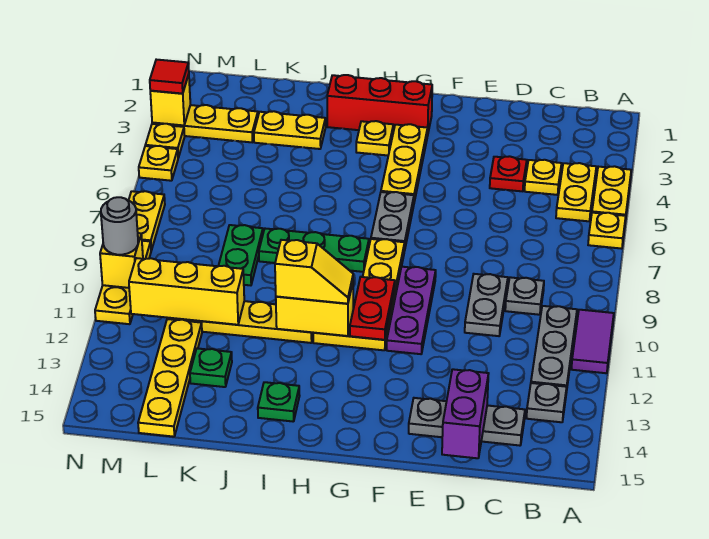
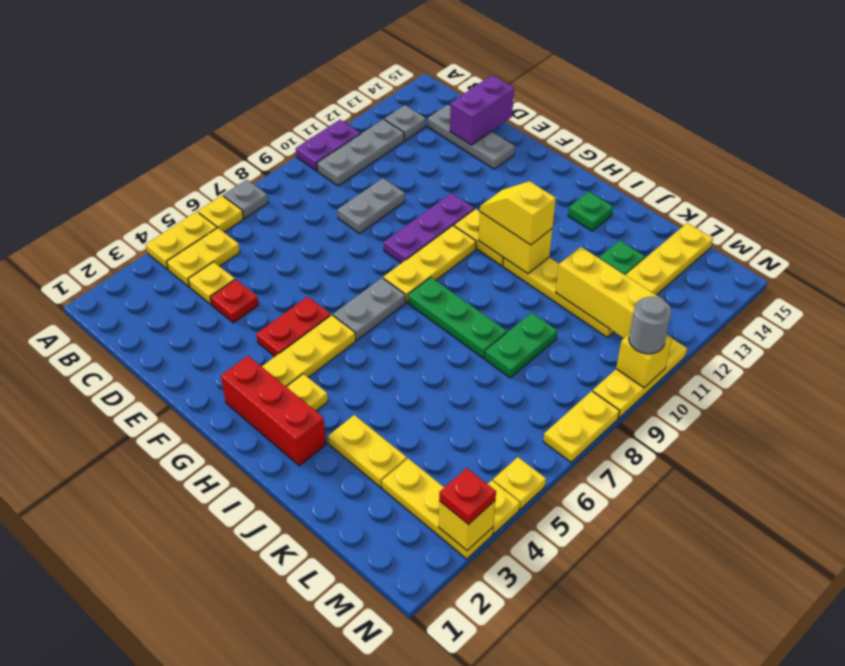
purple 1x2 tile [572,310,614,373] -> purple 1x2 plate [296,120,360,171]
grey 1x1 plate [505,277,544,315] -> grey 1x1 plate moved to [223,180,268,218]
red 1x2 plate [350,277,395,340] -> red 1x2 plate moved to [256,297,331,356]
red 1x1 tile [150,60,189,94] -> red 1x1 plate [439,468,496,525]

